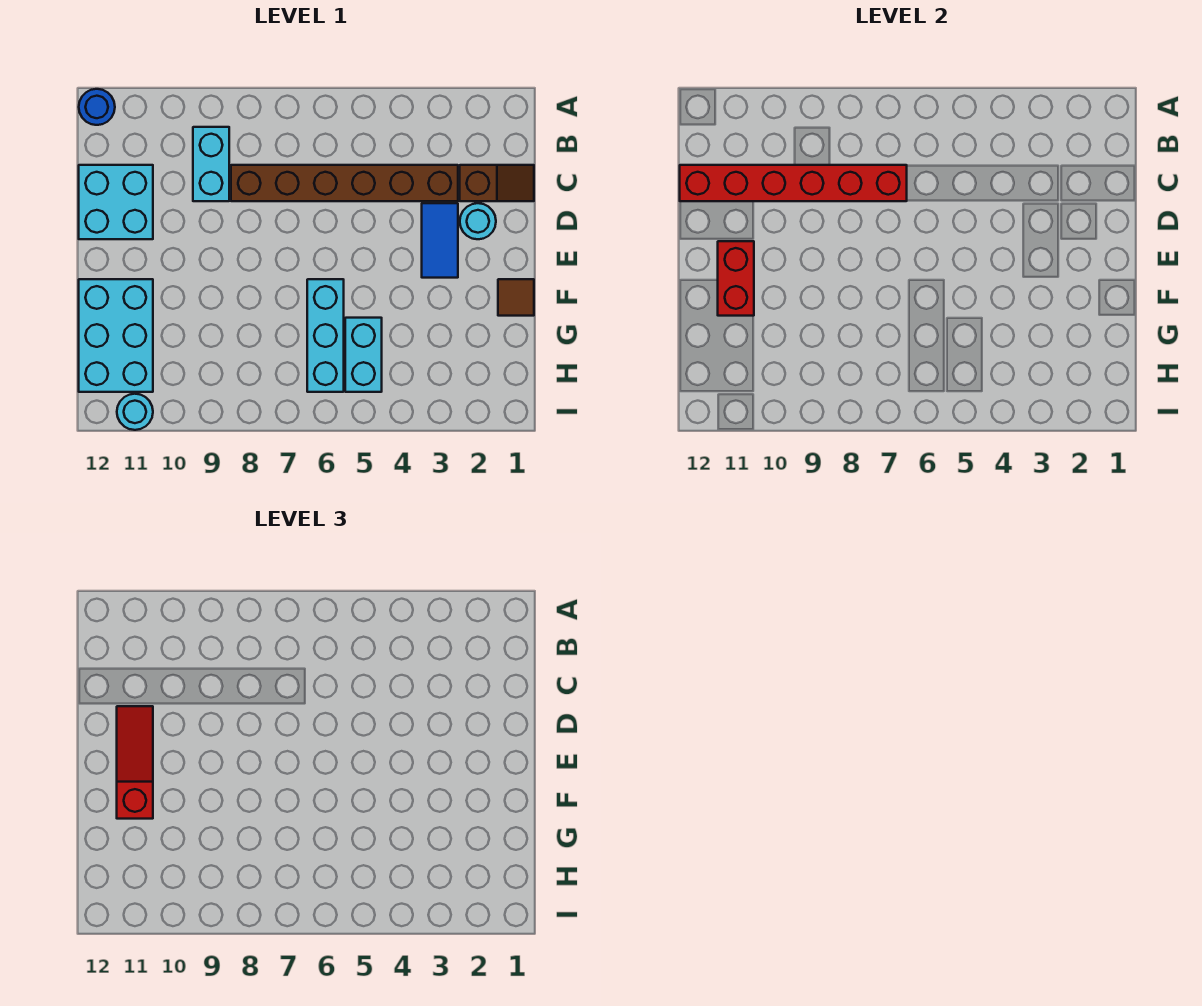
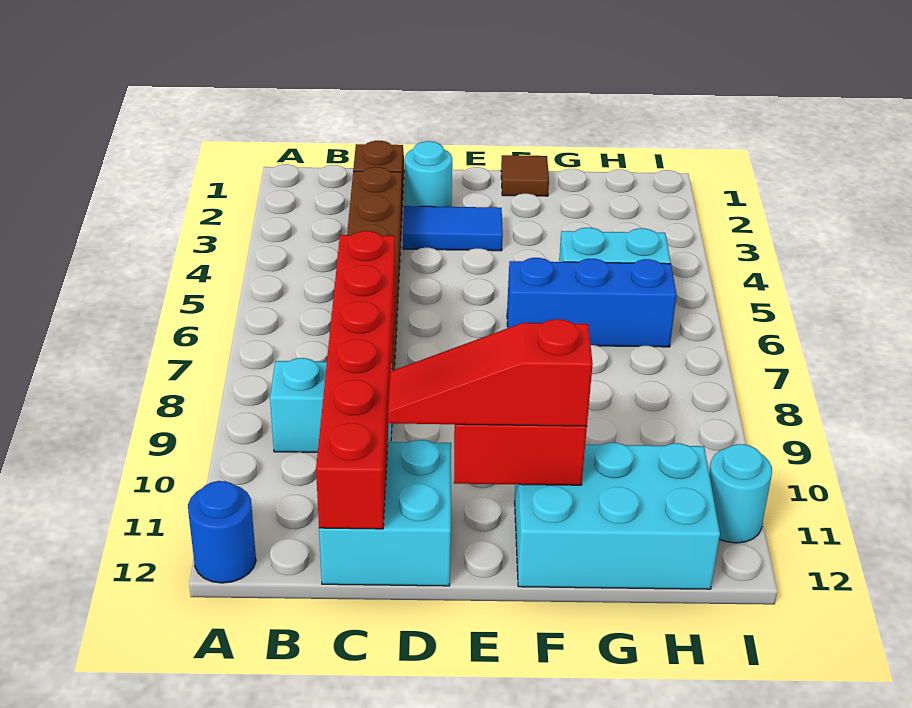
cyan 1x3 brick [307,279,344,392] -> blue 1x3 brick [507,258,677,347]

